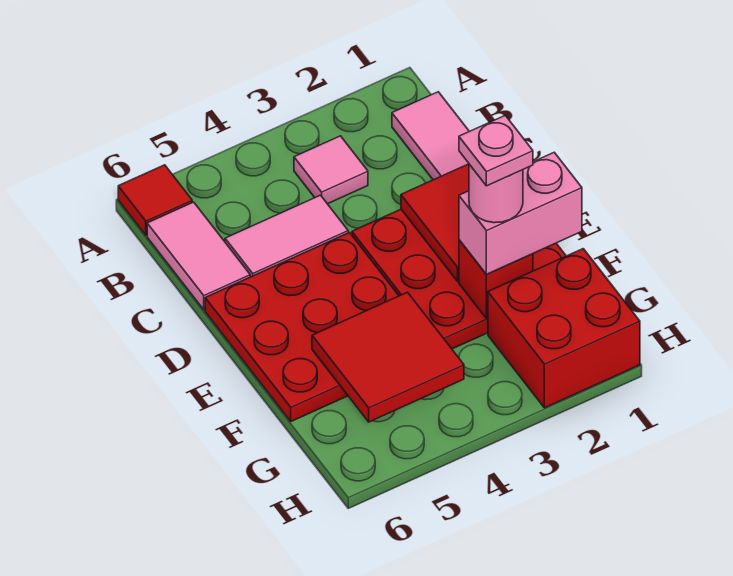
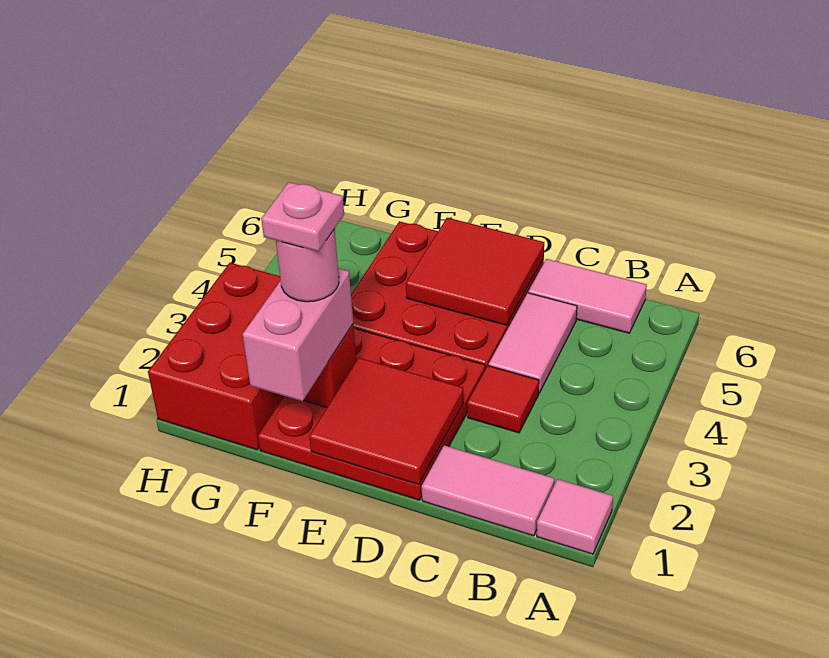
red 1x1 tile [118,165,192,235] -> red 1x1 tile moved to [467,366,539,433]
pink 1x1 tile [294,136,368,204] -> pink 1x1 tile moved to [537,479,613,554]
red 2x2 tile [312,292,464,422] -> red 2x2 tile moved to [406,218,544,325]
red 2x2 brick [488,249,640,408] -> red 2x3 brick [148,263,284,450]

